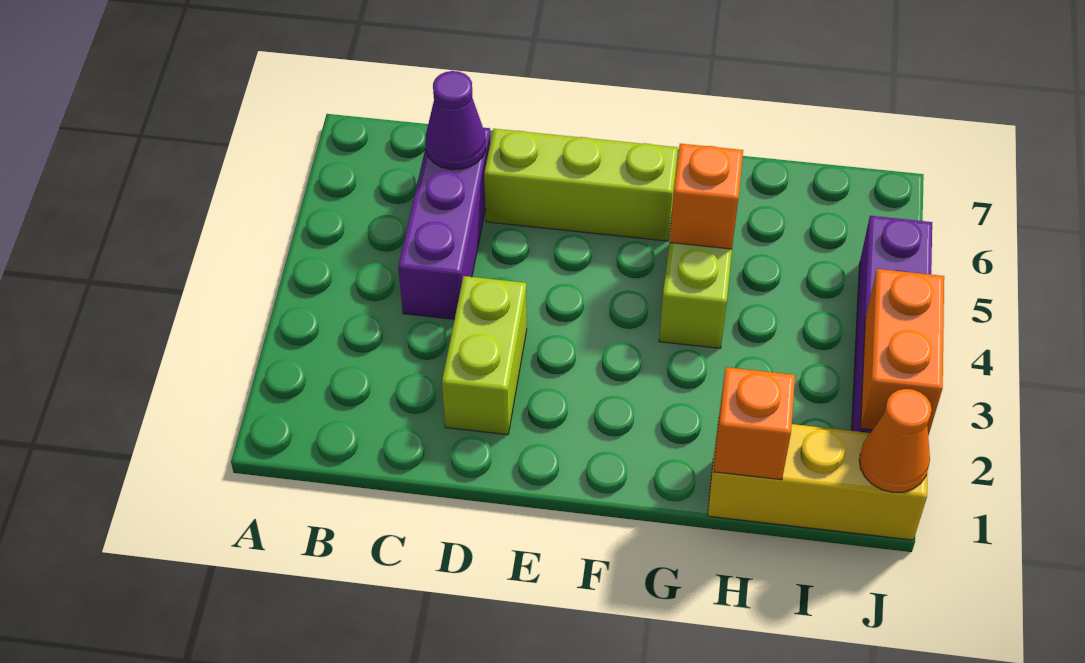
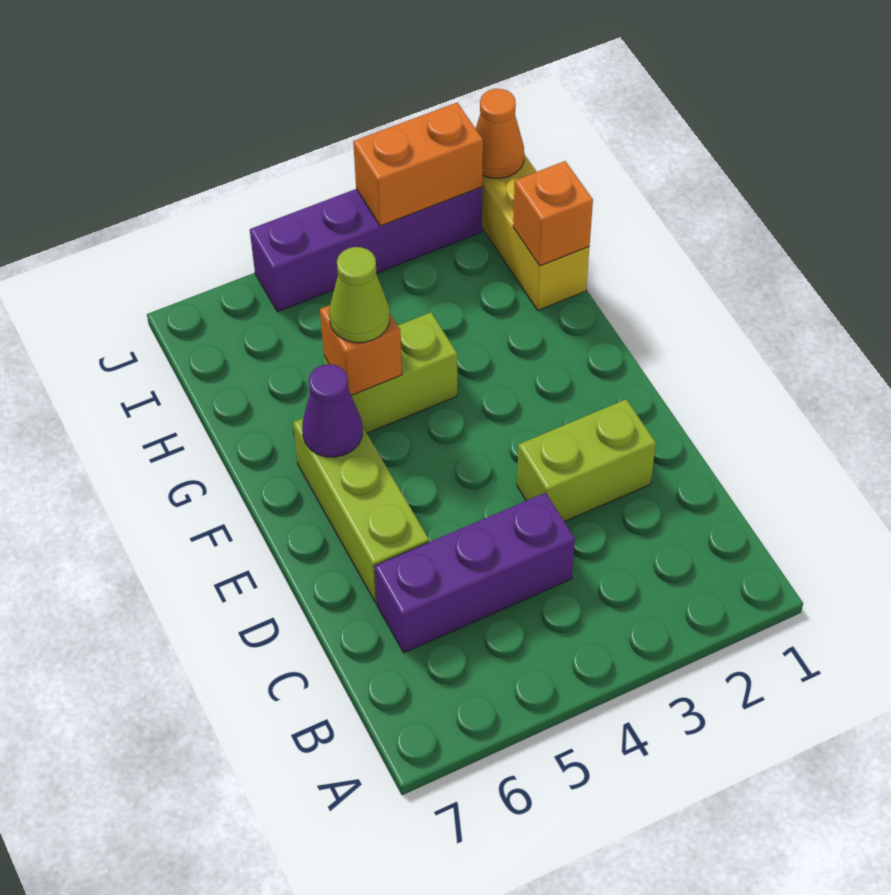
purple 1x1 cone [425,71,486,170] -> purple 1x1 cone moved to [302,364,363,457]
none -> lime 1x1 cone [329,247,390,343]

